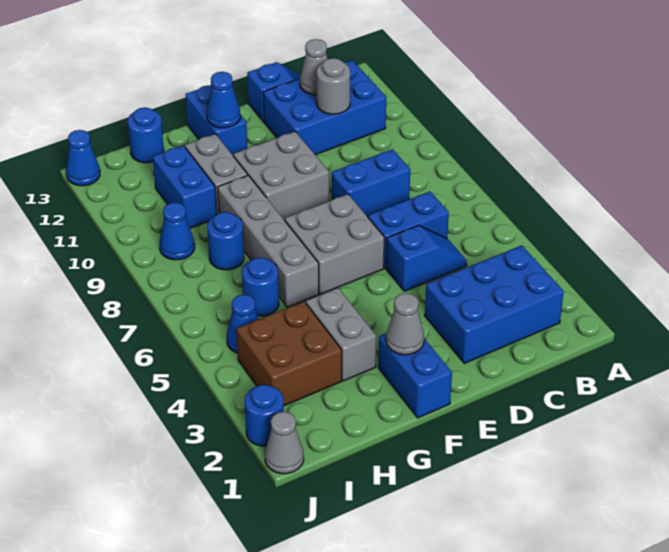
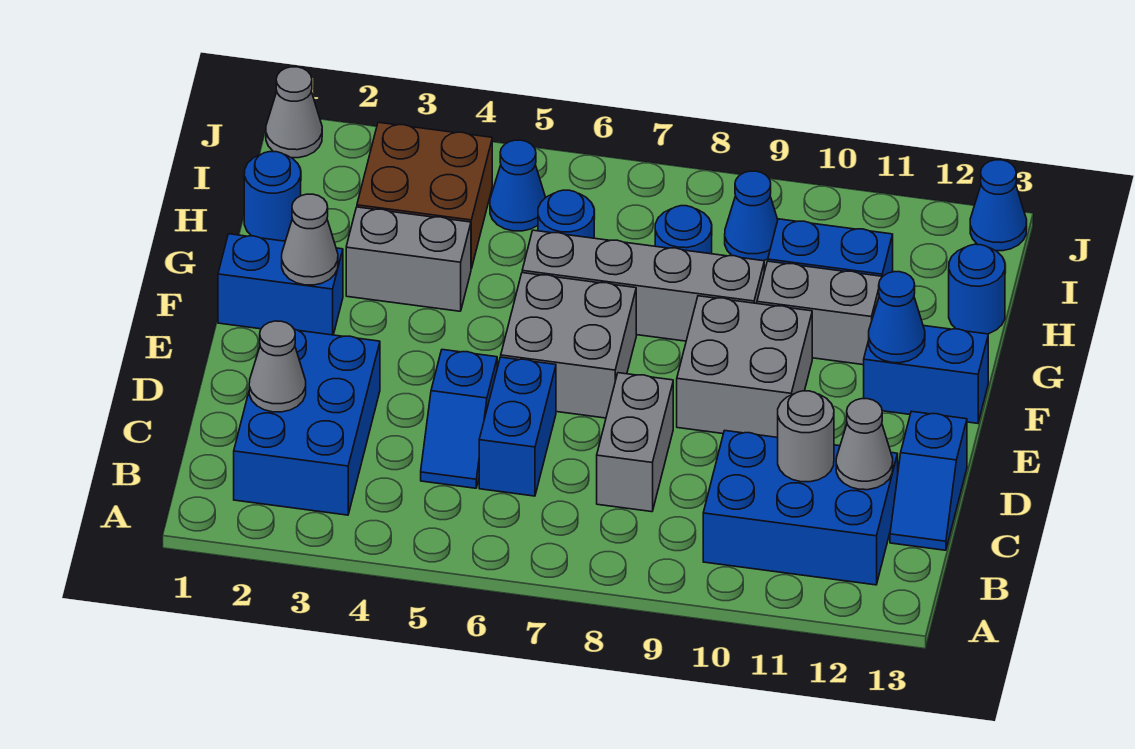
blue 2x3 brick [263,60,386,155] -> blue 2x3 brick turned to [703,431,898,585]
none -> grey 1x1 cone [249,321,306,412]
blue 1x2 brick [332,149,410,217] -> grey 1x2 brick [597,373,673,512]
blue 1x1 round brick [245,385,284,446] -> blue 1x1 round brick moved to [244,152,301,241]

